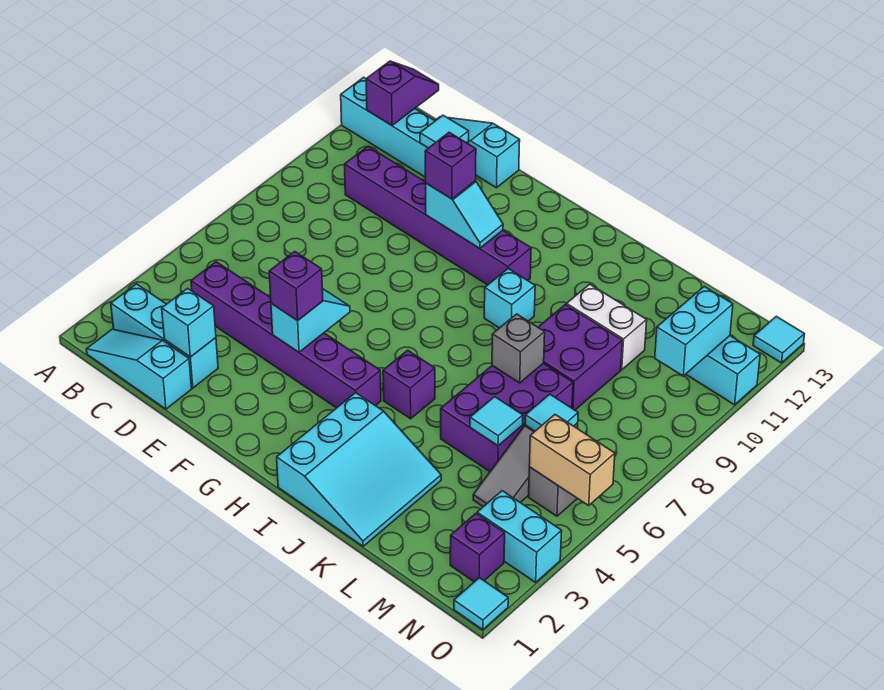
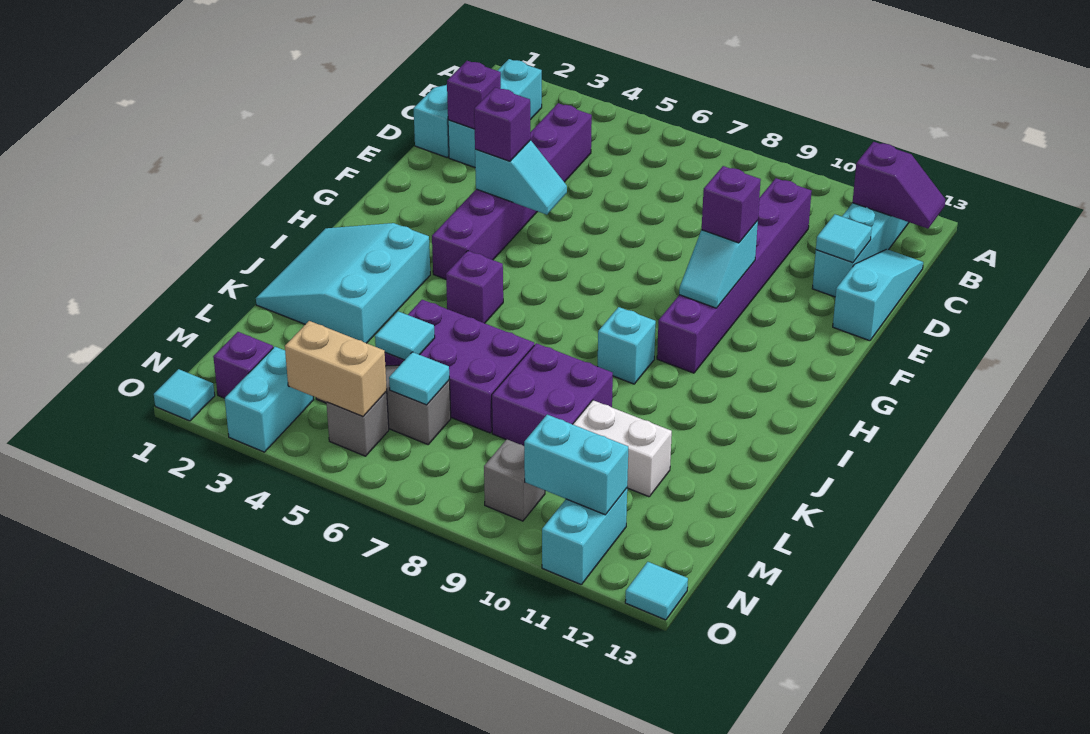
cyan 1x1 brick [162,288,216,357] -> purple 1x1 brick [447,61,501,129]
cyan 3x3 slope [277,393,441,546] -> cyan 3x3 slope turned to [256,223,430,343]
grey 1x1 brick [492,314,545,383] -> grey 1x1 brick moved to [484,439,545,521]
white 1x2 brick [567,284,647,370] -> white 1x2 brick turned to [573,400,672,497]
tan 1x2 brick [529,415,615,505] -> tan 1x2 brick turned to [285,321,387,417]

